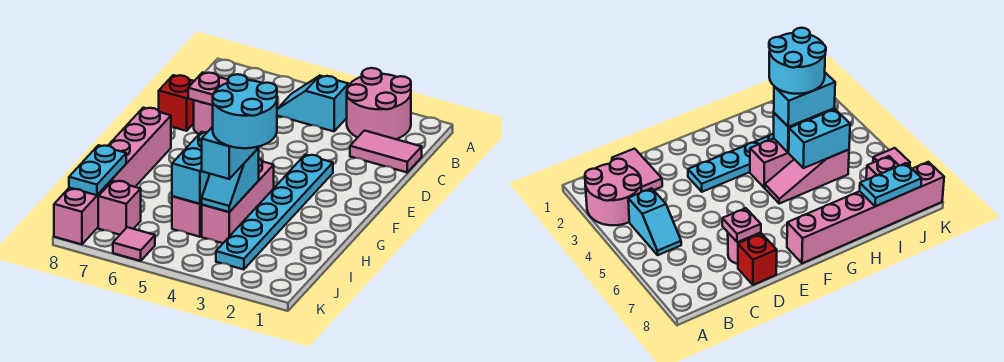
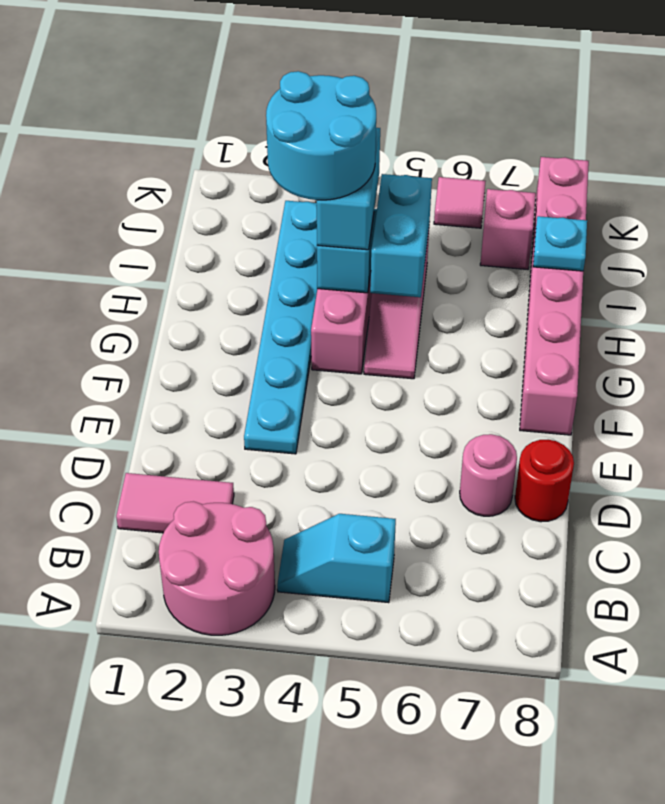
cyan 1x2 slope [277,76,348,131] -> cyan 1x2 slope turned to [277,514,396,603]
pink 1x1 plate [188,72,228,105] -> none
red 1x1 brick [159,75,194,131] -> red 1x1 round brick [515,440,574,522]
cyan 1x2 plate [69,145,126,195] -> cyan 1x1 plate [533,216,587,271]

